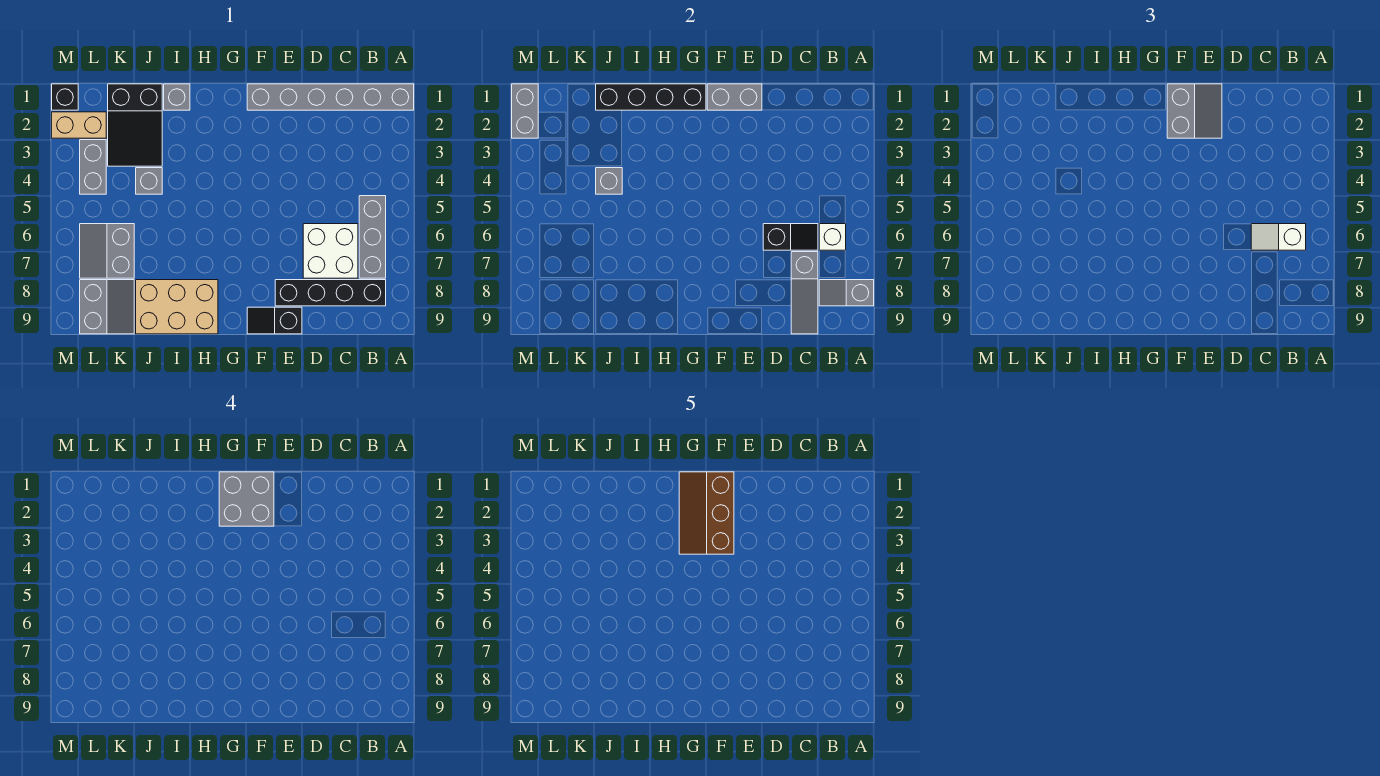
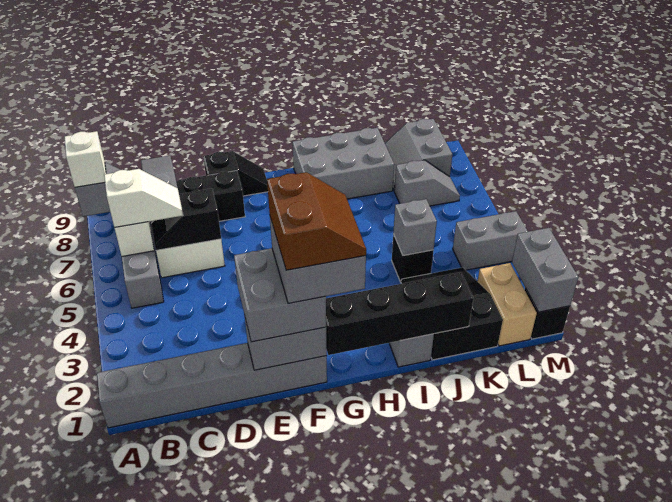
none -> white 1x1 brick [65,131,106,187]
grey 2x2 slope [1167,84,1222,138] -> grey 2x2 brick [234,248,326,342]
brown 2x3 slope [679,472,734,554] -> brown 2x2 slope [267,172,366,270]
tan 2x3 brick [136,280,218,334] -> grey 2x3 brick [293,128,394,199]
grey 1x1 brick [136,168,162,194] -> black 1x1 brick [392,234,434,282]
grey 2x2 slope [80,224,134,278] -> grey 1x2 slope [394,160,460,206]
tan 1x2 brick [52,112,106,138] -> tan 1x2 brick turned to [477,263,537,346]
grey 1x2 brick [80,140,106,194] -> grey 1x2 brick turned to [453,211,528,270]

